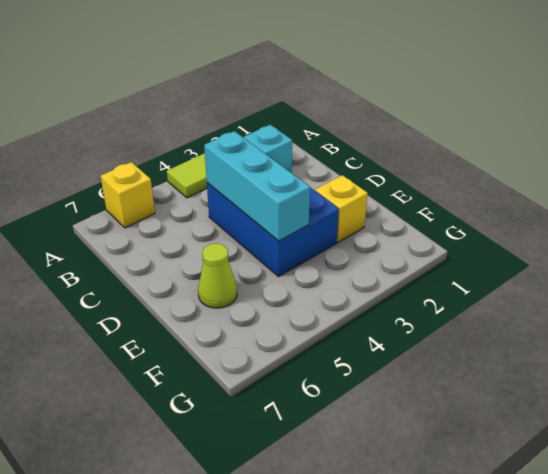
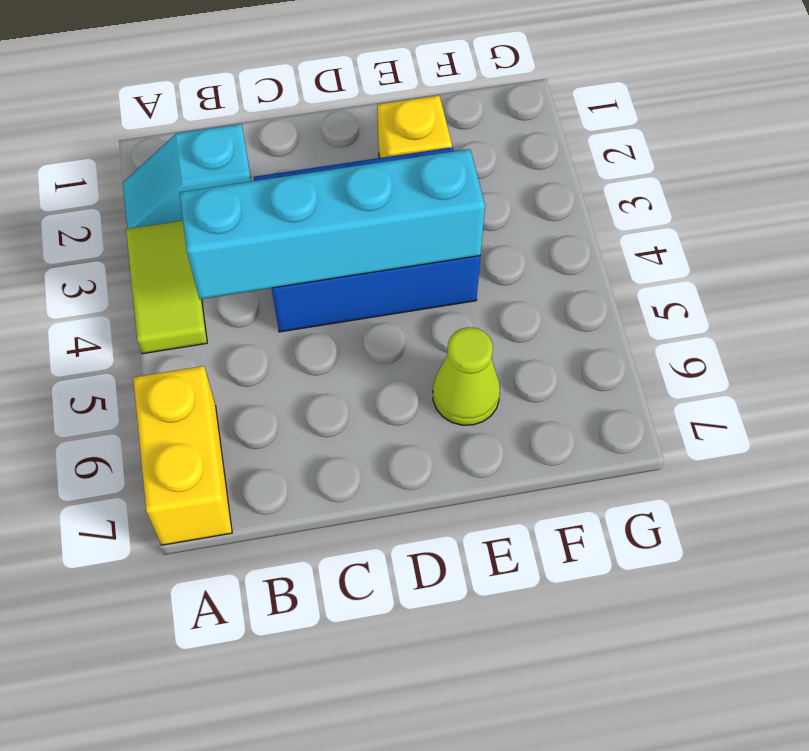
yellow 1x1 brick [101,162,155,228] -> yellow 1x2 brick [133,366,232,545]
cyan 1x3 brick [204,131,310,241] -> cyan 1x4 brick [179,149,485,299]

